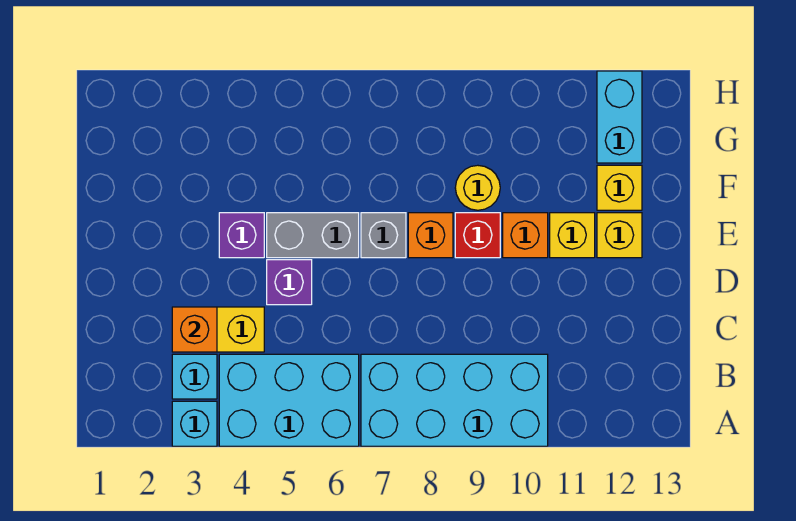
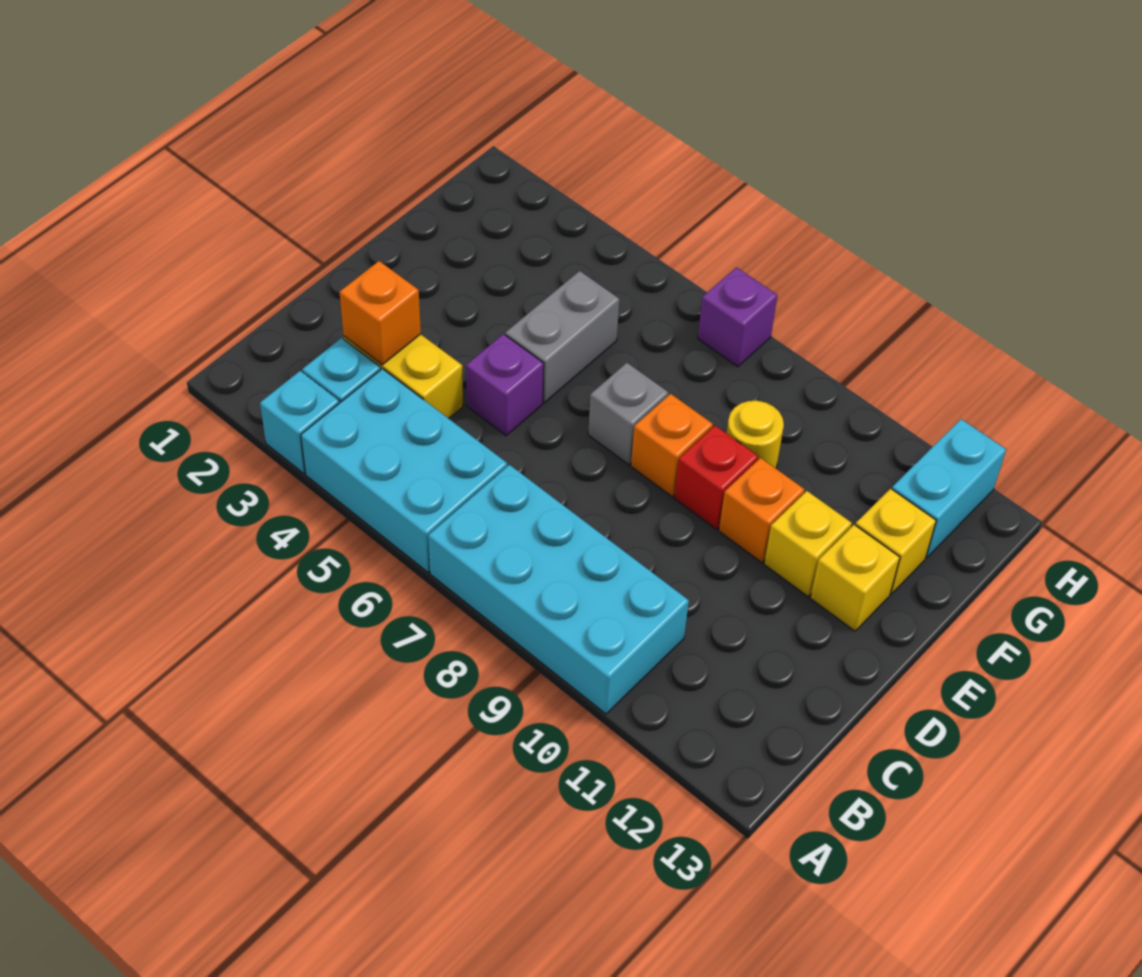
purple 1x1 brick [219,213,264,258] -> purple 1x1 brick moved to [698,267,777,367]
grey 1x2 brick [267,213,359,258] -> grey 1x2 brick turned to [505,271,619,403]

